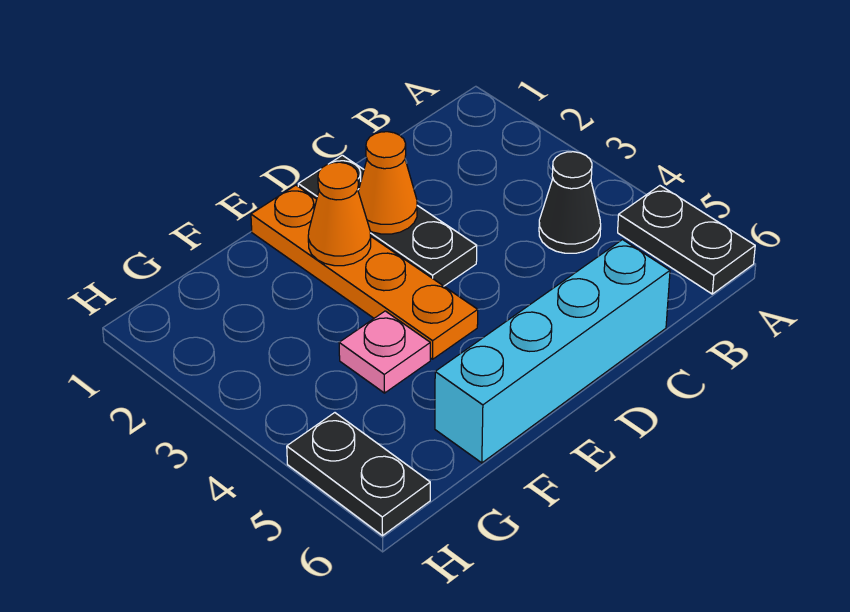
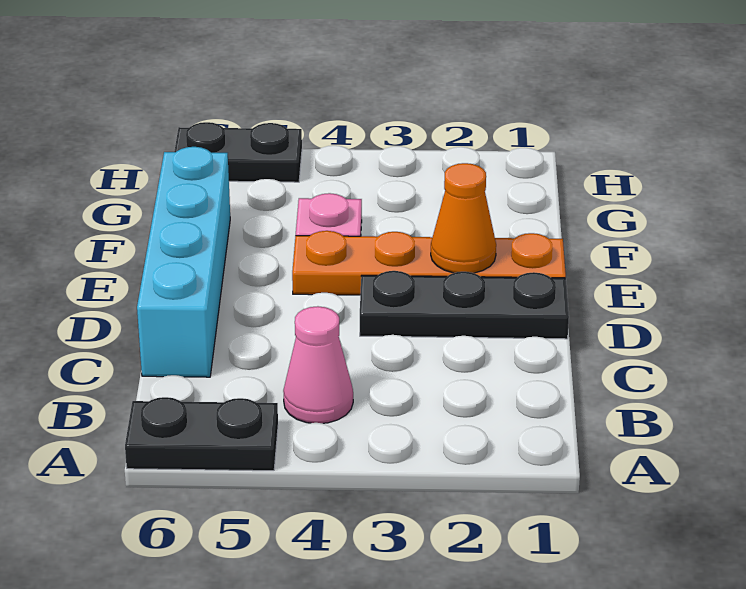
black 1x1 cone [539,152,601,253] -> pink 1x1 cone [283,306,353,423]
orange 1x1 cone [358,132,417,234] -> none

